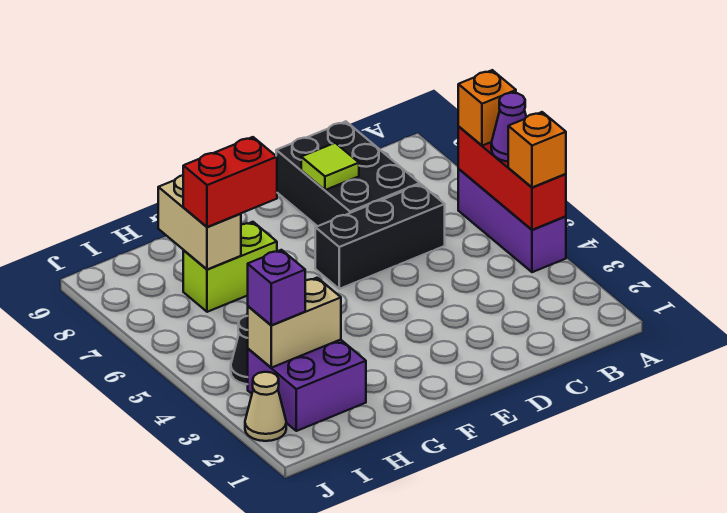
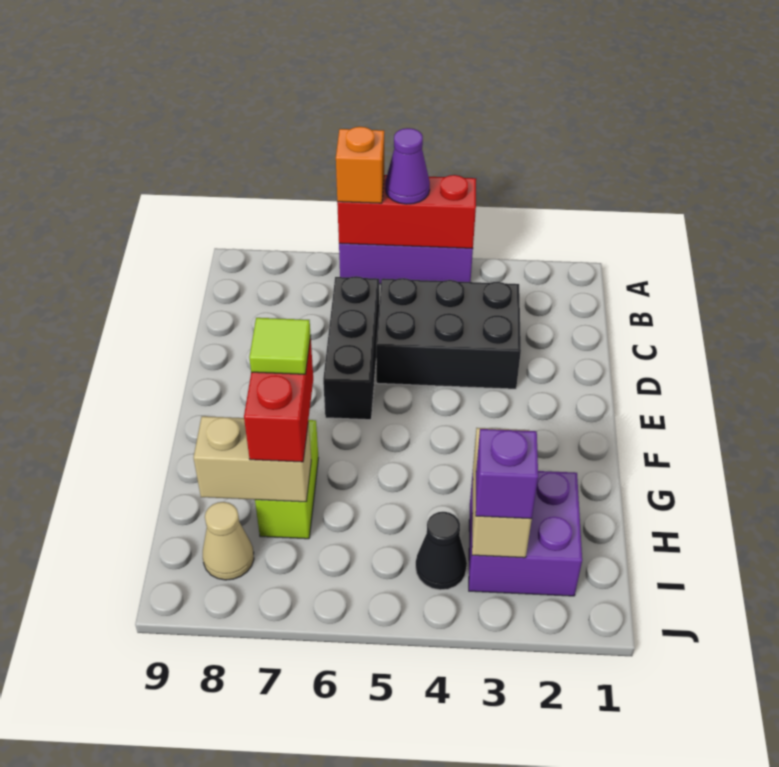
orange 1x1 brick [508,112,566,187] -> none
black 2x3 brick [276,122,420,226] -> black 2x3 brick moved to [376,278,521,389]
lime 1x1 tile [301,143,359,190] -> lime 1x1 tile moved to [249,318,311,374]
tan 1x1 cone [245,372,286,441] -> tan 1x1 cone moved to [203,502,254,580]

